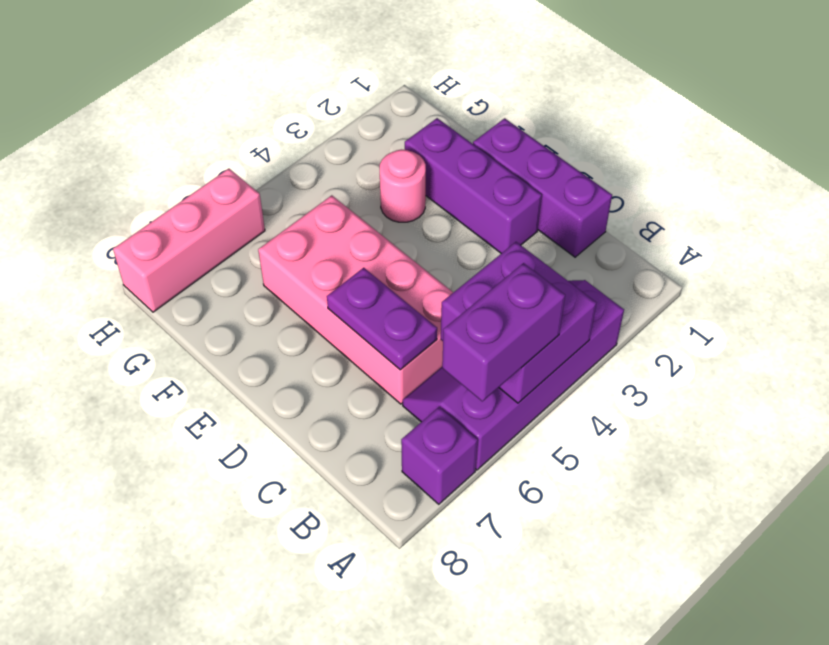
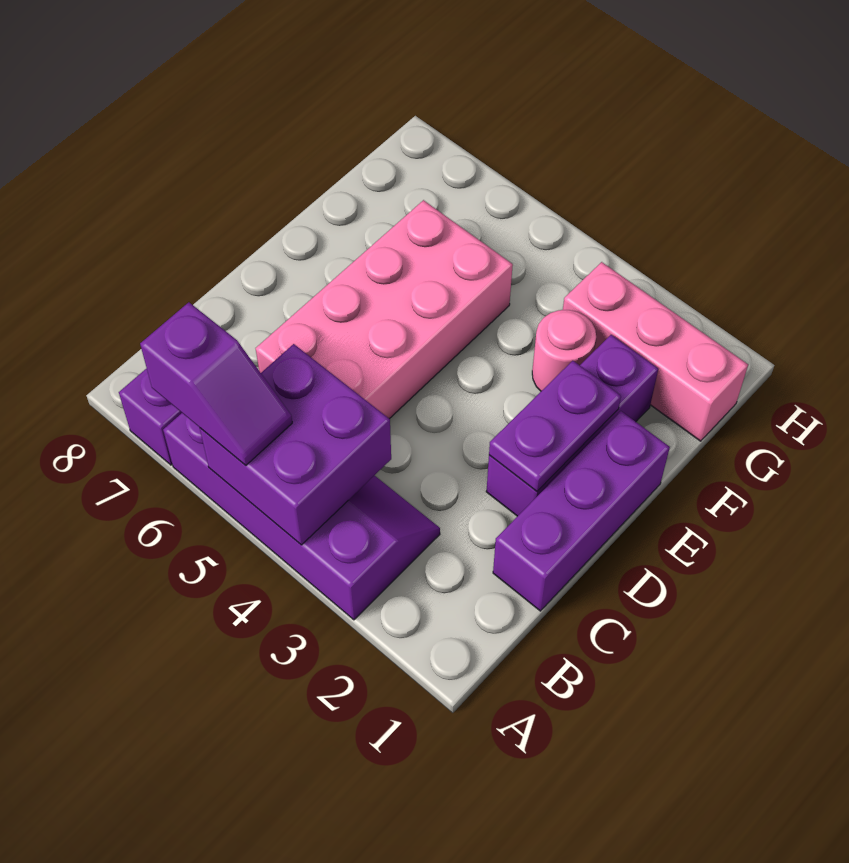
purple 1x2 brick [442,263,565,401] -> purple 1x2 slope [140,302,292,465]
purple 1x2 plate [327,268,437,370] -> purple 1x2 plate moved to [489,361,621,491]
pink 1x3 brick [113,169,265,312] -> pink 1x3 brick moved to [563,262,748,441]

